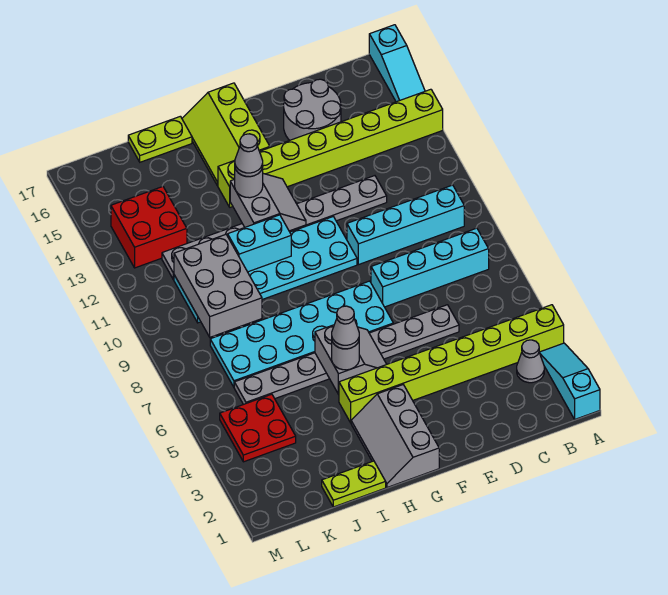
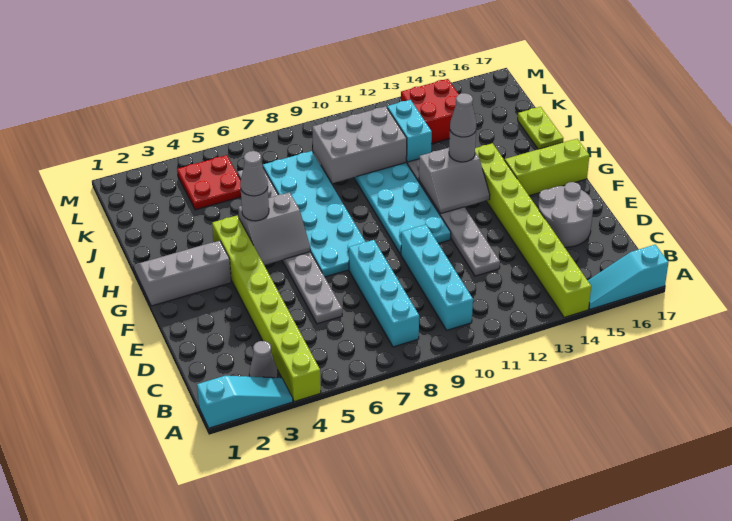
cyan 1x2 brick [228,215,291,272] -> cyan 1x2 brick moved to [387,100,432,162]
lime 1x2 plate [322,461,386,507] -> none

